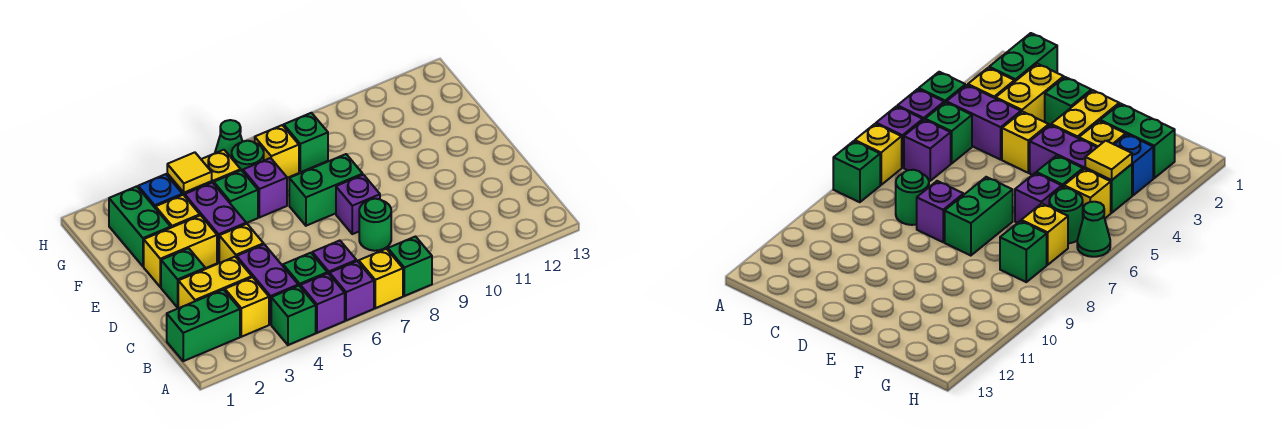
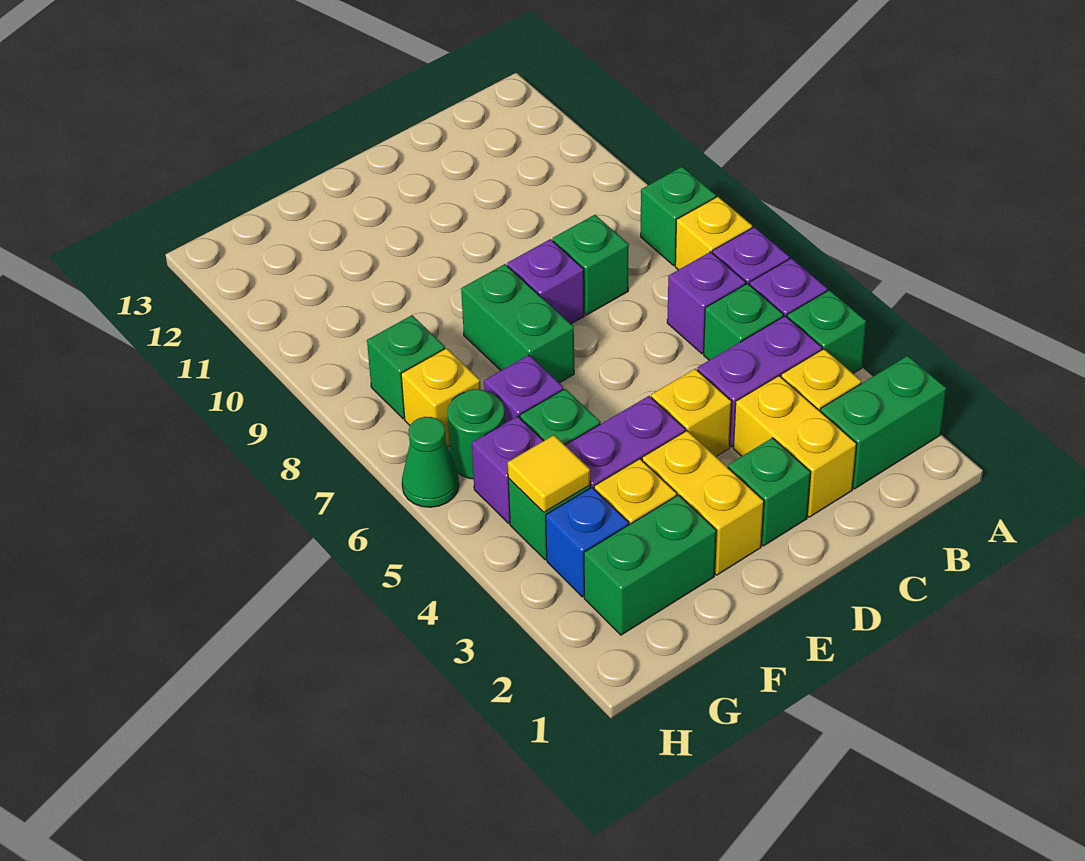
green 1x2 brick [167,290,240,361] -> green 1x2 brick turned to [820,356,946,489]
green 1x1 round brick [359,199,391,251] -> green 1x1 brick [553,215,629,315]
yellow 1x1 brick [201,150,241,184] -> purple 1x1 brick [472,416,543,523]

